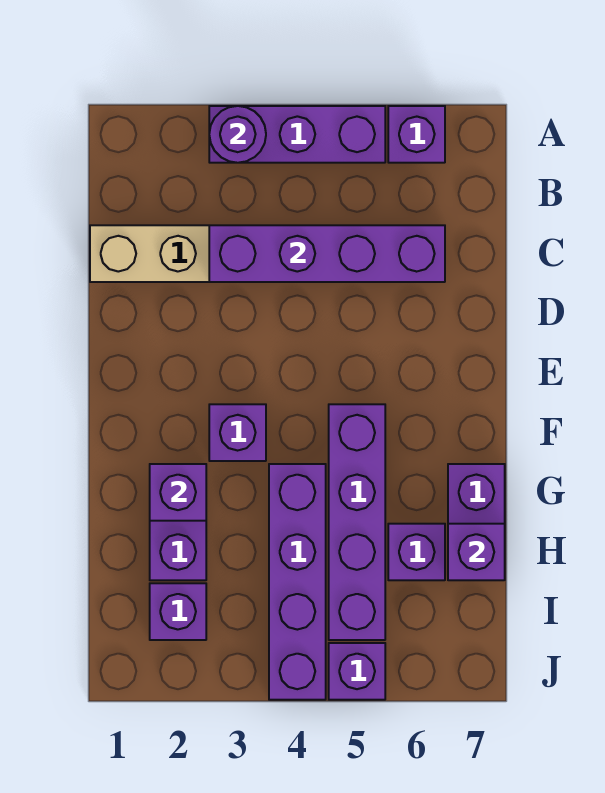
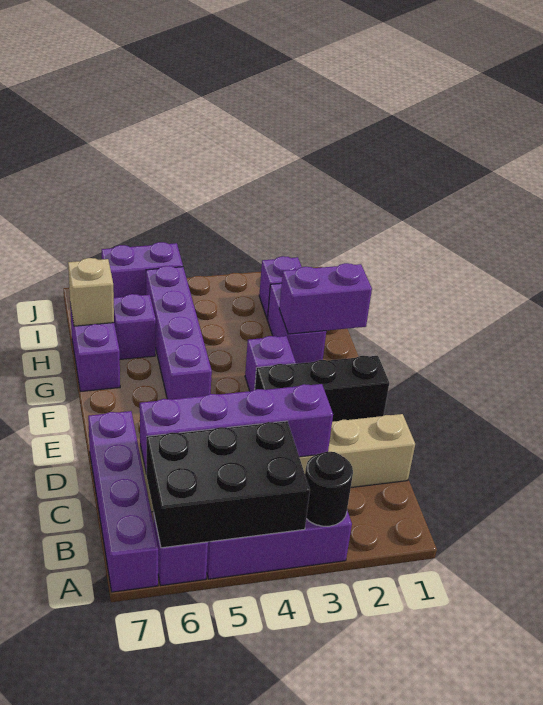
purple 1x1 round brick [209,106,266,163] -> black 1x1 round brick [305,451,353,526]
none -> black 2x3 brick [146,421,310,548]
none -> black 1x3 brick [255,356,389,422]
purple 1x1 brick [150,464,206,521] -> purple 1x2 brick [279,263,372,334]
purple 1x4 brick [269,464,326,700] -> purple 1x4 brick moved to [88,411,158,592]
purple 1x1 brick [448,524,505,580] -> tan 1x1 brick [68,258,114,326]
purple 1x1 brick [329,643,385,700] -> purple 1x2 brick [102,242,183,298]

